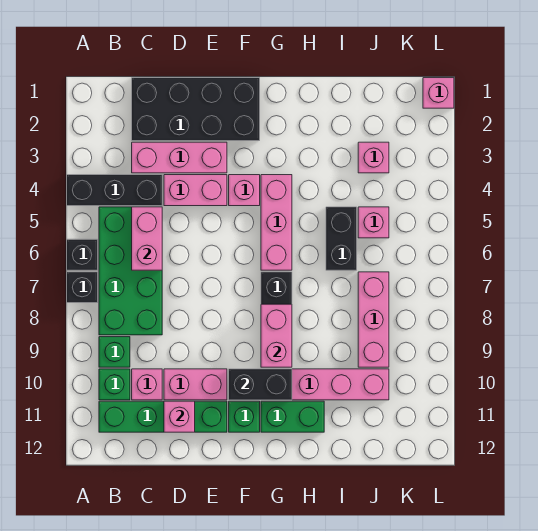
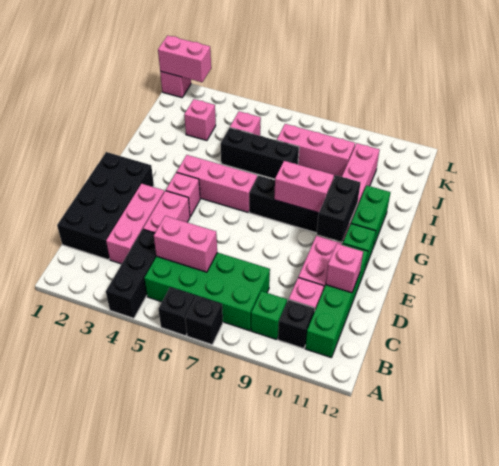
green 1x1 brick [99,369,130,400] -> black 1x1 brick [278,300,315,349]
black 1x2 brick [326,207,357,270] -> black 1x3 brick [221,128,299,179]
none -> pink 1x2 brick [158,36,211,82]

